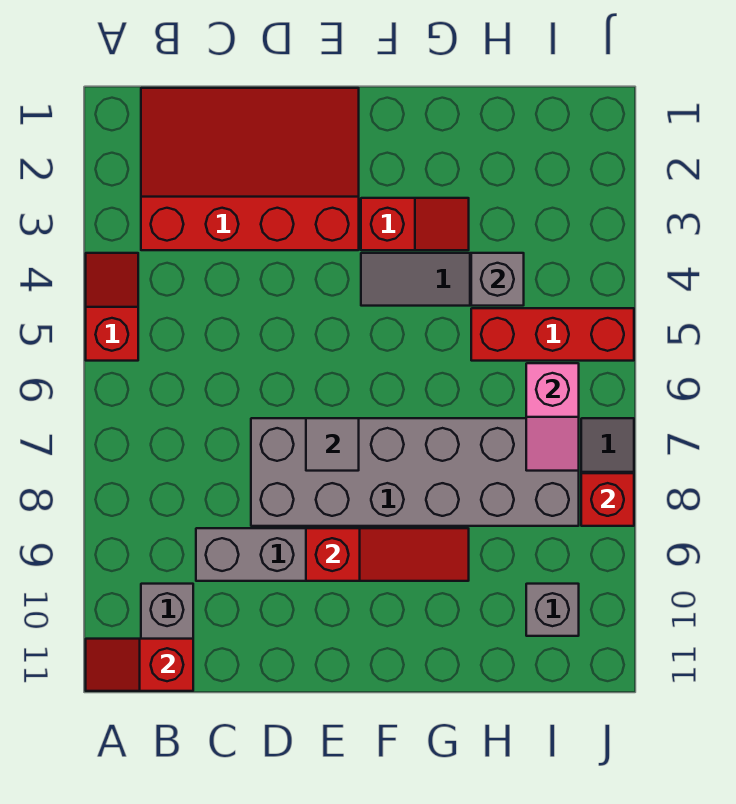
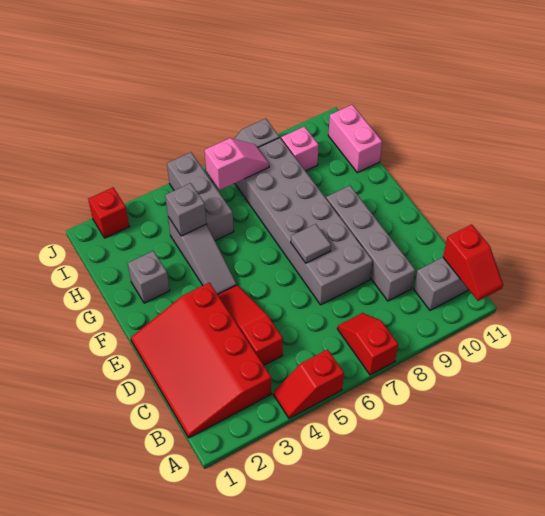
red 1x3 slope [306,528,469,581] -> red 1x3 slope moved to [218,285,283,365]
red 1x2 slope [361,198,469,250] -> red 1x2 slope moved to [337,313,398,375]
red 1x3 brick [471,308,634,361] -> grey 1x3 brick [167,152,234,241]
none -> pink 1x2 brick [328,105,382,173]
none -> pink 1x1 brick [281,126,319,171]
grey 1x1 brick [526,584,579,636] -> grey 1x1 brick moved to [128,251,170,303]
red 1x1 brick [581,473,634,526] -> red 1x1 brick moved to [88,187,129,238]

